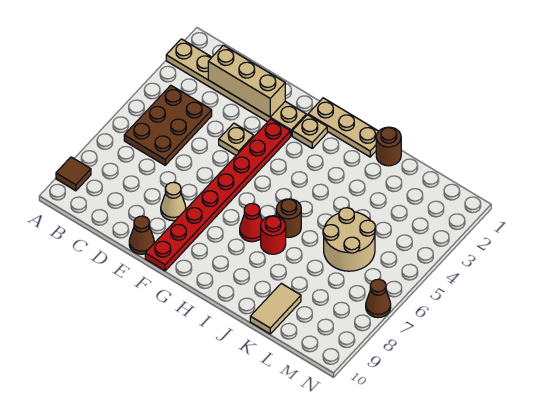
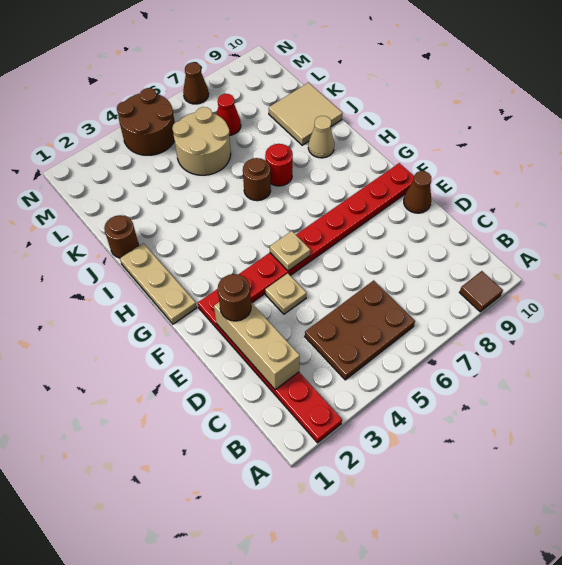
tan 1x6 plate [166,39,306,136] -> red 1x6 plate [198,289,342,443]
none -> brown 1x1 round brick [218,274,251,321]
tan 1x1 cone [161,182,186,221] -> tan 1x1 cone moved to [308,116,334,158]
tan 1x1 plate [292,115,327,148] -> tan 1x1 plate moved to [270,231,310,271]
red 1x1 cone [240,203,262,242] -> red 1x1 cone moved to [217,94,241,136]
tan 1x2 tile [250,283,301,334] -> tan 2x2 tile [269,83,342,145]
none -> brown 2x2 round brick [117,88,175,155]

